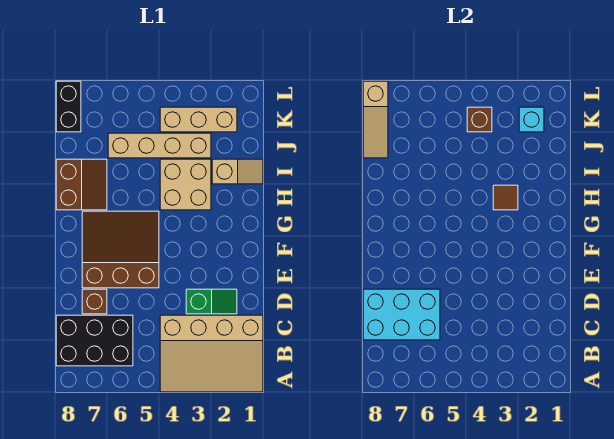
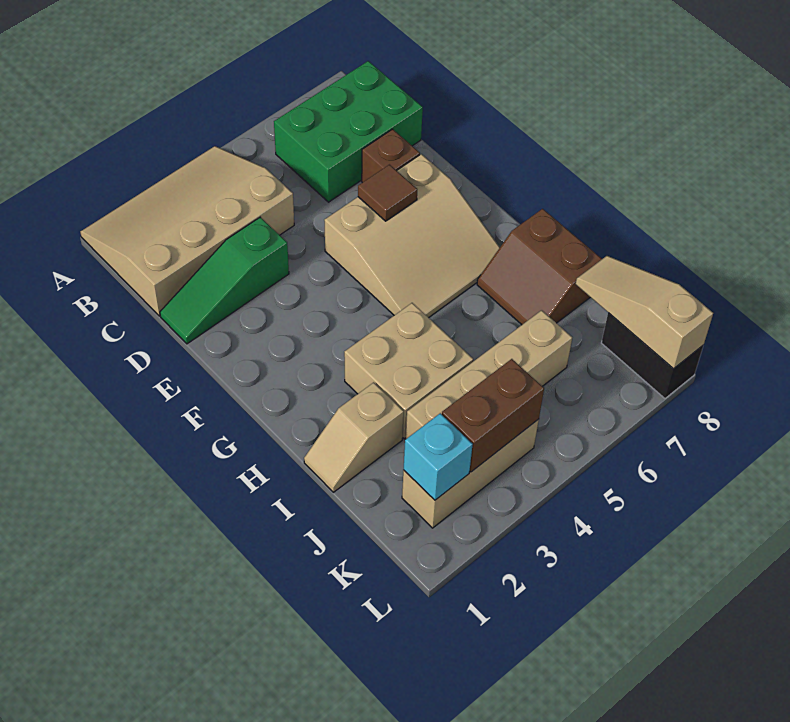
black 2x3 brick [56,315,133,366] -> green 2x3 brick [274,61,423,202]
cyan 2x3 brick [363,289,440,340] -> none
green 1x2 slope [186,289,237,314] -> green 1x3 slope [160,217,289,344]
brown 3x3 slope [82,211,159,288] -> tan 3x3 slope [324,154,500,318]
brown 1x1 tile [493,185,518,210] -> brown 1x1 tile moved to [358,165,417,221]
brown 1x1 brick [467,107,492,132] -> brown 1x2 brick [442,359,544,472]

